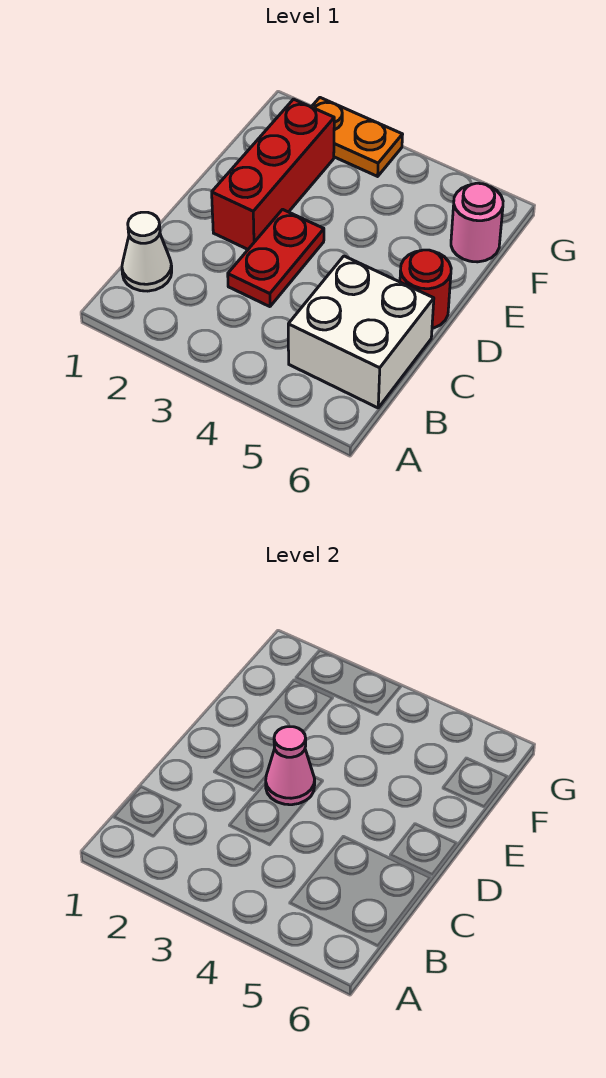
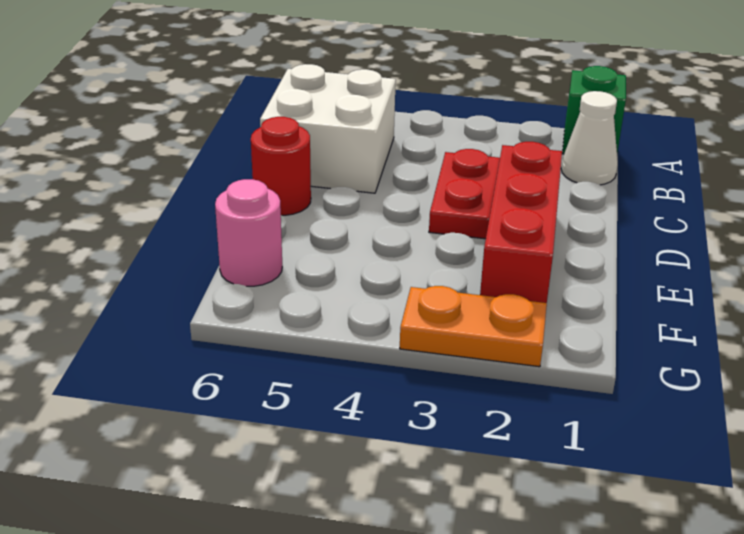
none -> green 1x1 brick [562,66,626,154]
pink 1x1 cone [266,727,315,805] -> none

